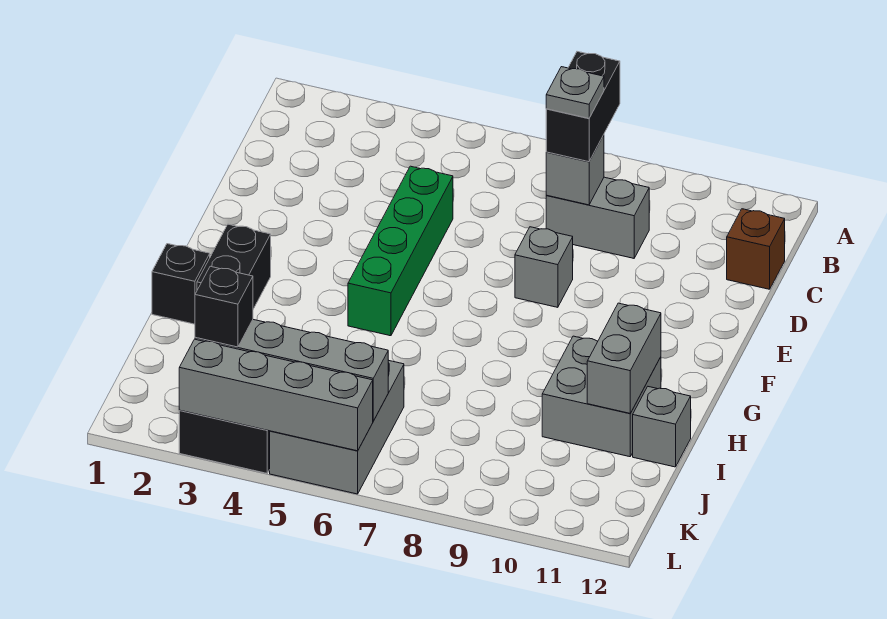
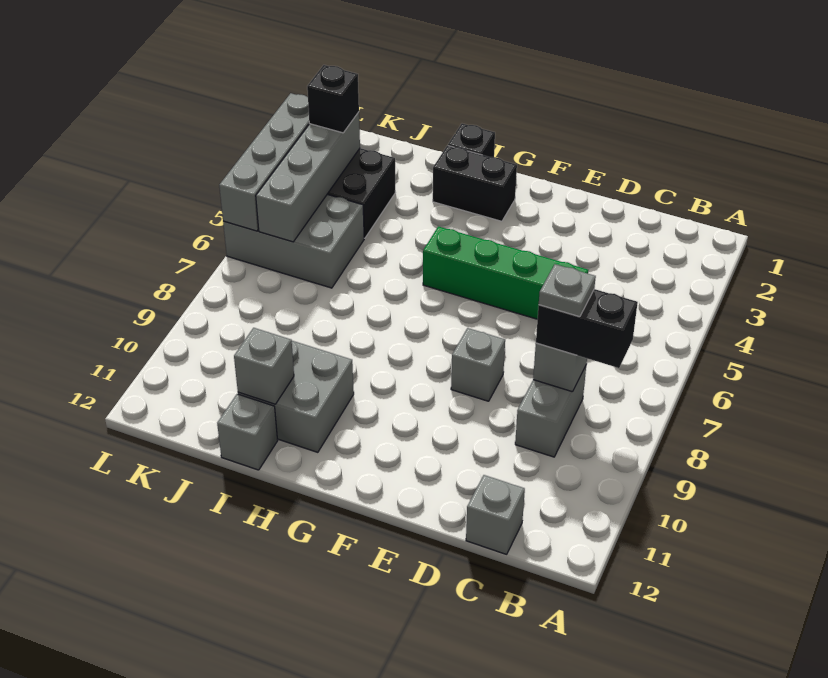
brown 1x1 brick [727,209,785,289] -> grey 1x1 brick [466,475,525,554]
grey 1x2 brick [587,303,661,413] -> grey 1x1 brick [234,328,294,404]

